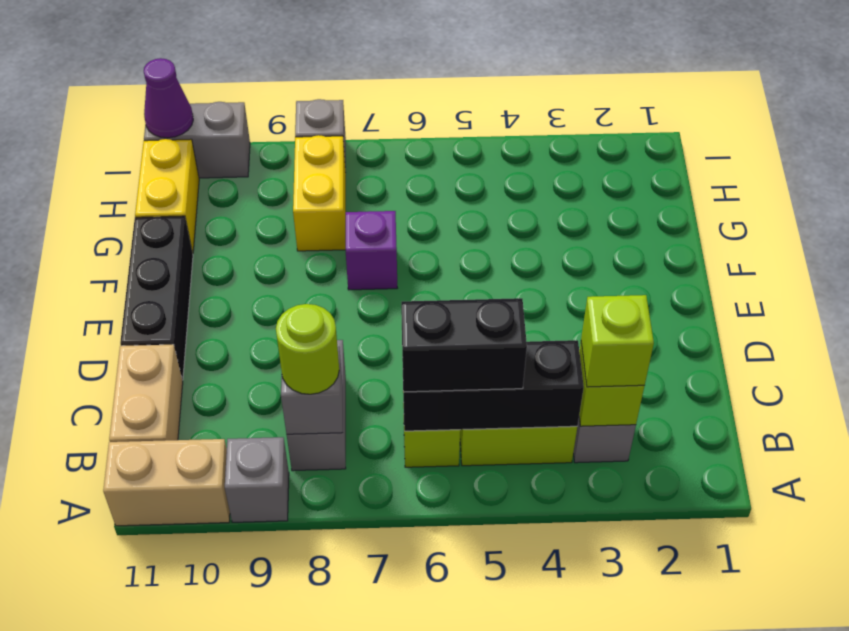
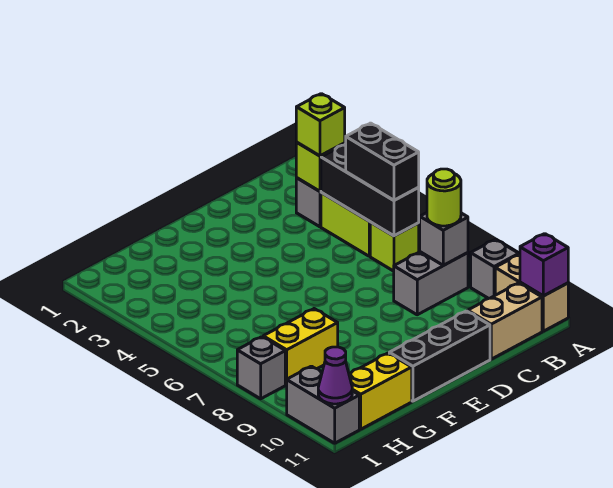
purple 1x1 brick [346,211,397,290] -> purple 1x1 brick moved to [520,234,568,296]

